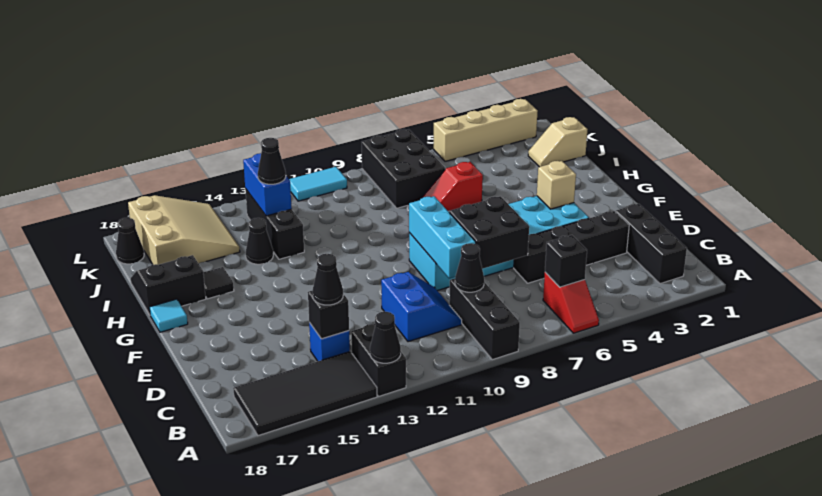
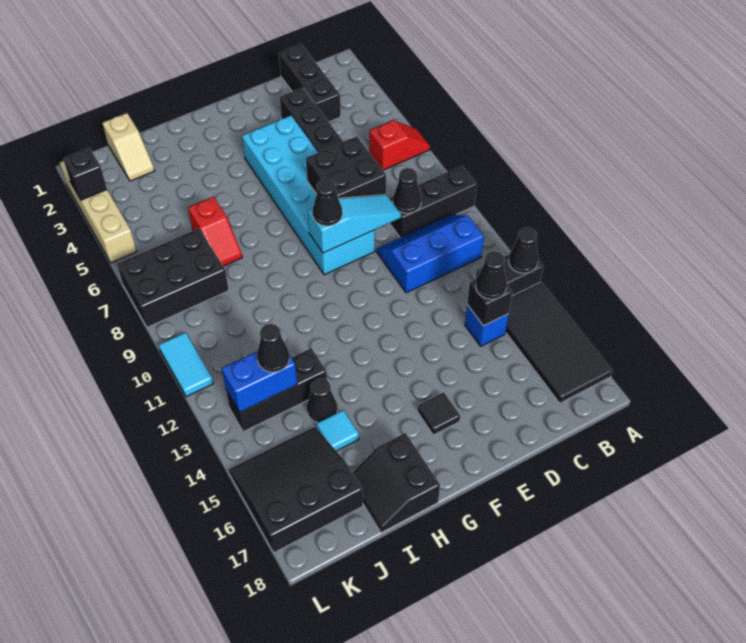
black 1x3 brick [615,204,687,284] -> black 1x3 brick turned to [279,44,341,122]
black 1x1 brick [545,235,587,287] -> black 1x1 brick moved to [63,148,107,200]
blue 2x2 slope [381,272,462,342] -> blue 2x3 slope [377,214,484,293]
cyan 1x3 brick [409,196,476,279] -> cyan 1x3 slope [308,195,401,253]
tan 1x1 brick [537,161,576,209] -> none
cyan 1x1 tile [149,299,188,332] -> cyan 1x1 tile moved to [316,410,359,451]
black 1x1 tile [203,267,234,299] -> black 1x1 tile moved to [417,392,460,435]
tan 3x3 slope [128,195,240,265] -> black 3x3 slope [228,427,363,553]
black 1x1 cone [116,218,144,264] -> black 1x1 cone moved to [313,179,342,226]

